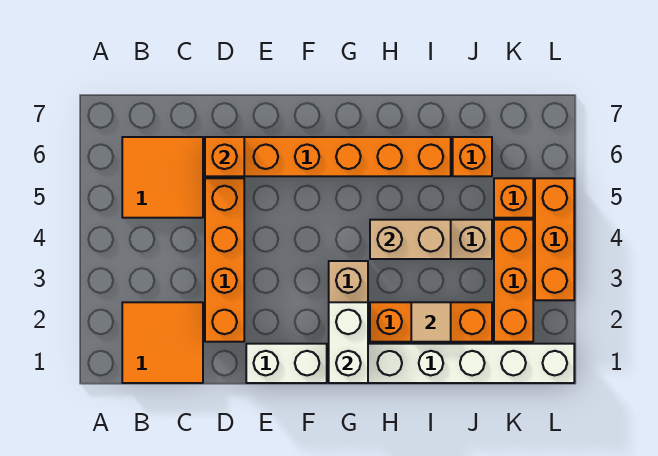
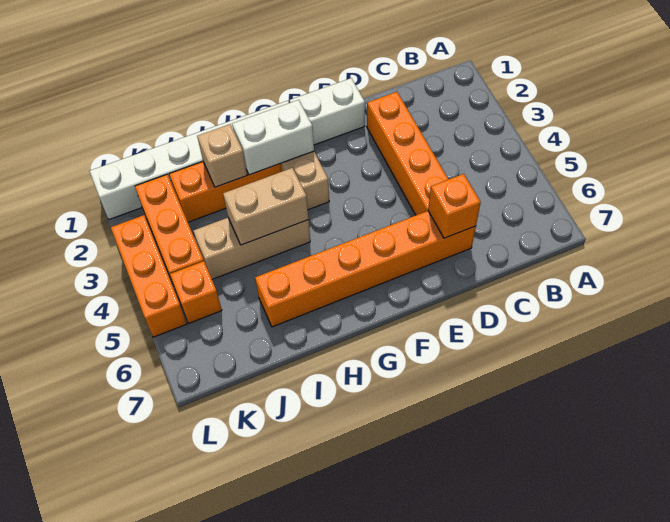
orange 2x2 tile [122,302,203,383] -> none
orange 2x2 tile [122,137,203,218] -> none
white 1x2 brick [329,302,368,383] -> white 1x2 brick turned to [232,100,314,175]
tan 1x1 tile [411,302,451,342] -> tan 1x1 brick [197,124,247,187]
orange 1x1 brick [453,137,492,176] -> none

